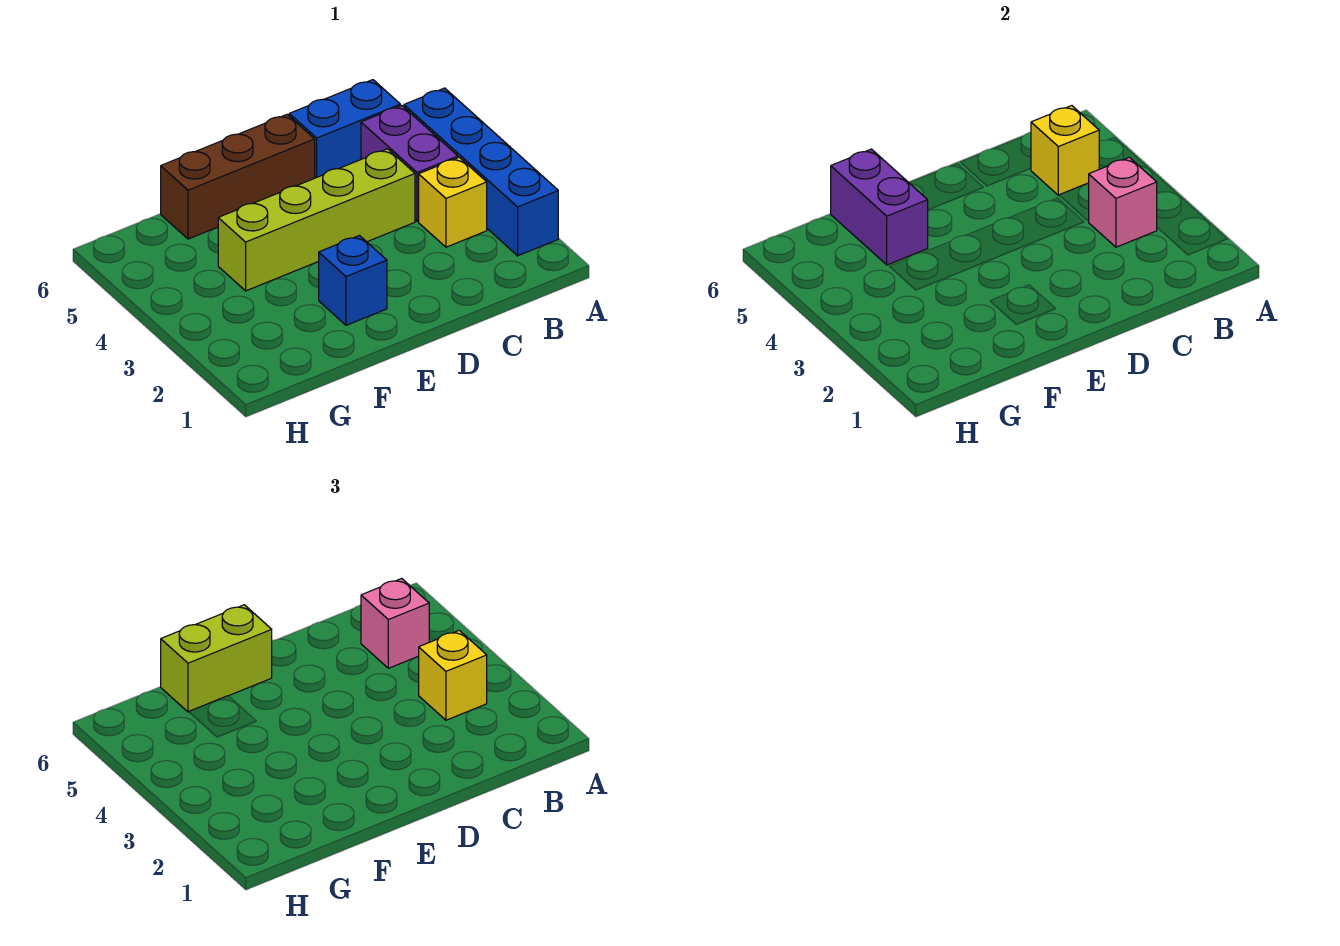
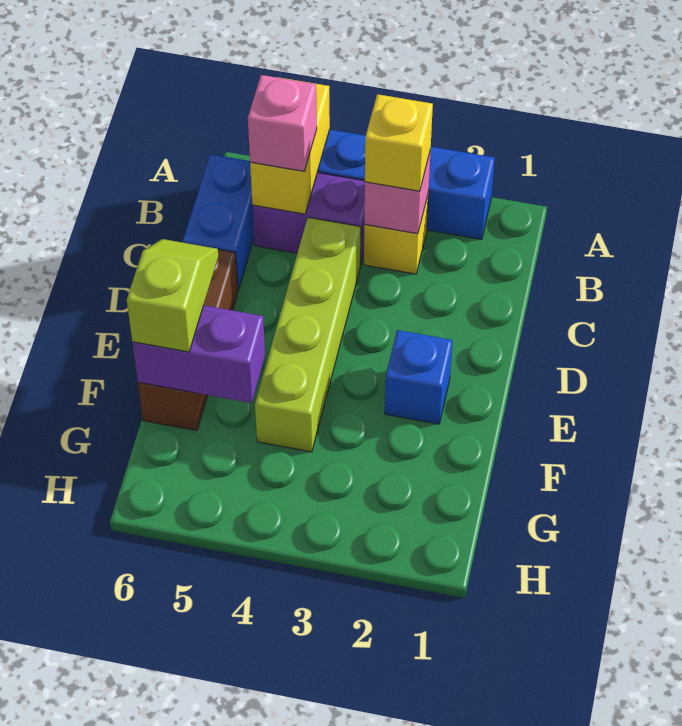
yellow 1x1 brick [1031,106,1099,195] -> yellow 1x2 brick [250,77,330,214]
lime 1x2 brick [161,605,272,712] -> lime 1x2 slope [127,239,218,352]

